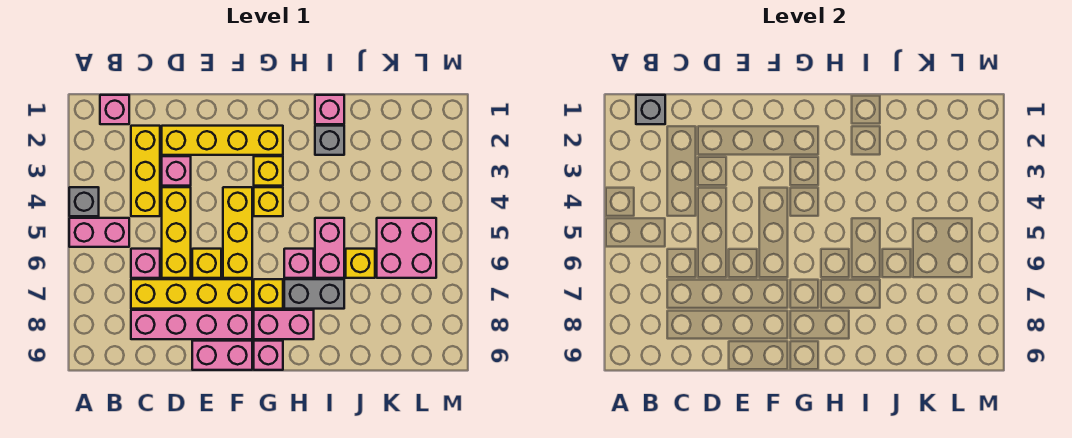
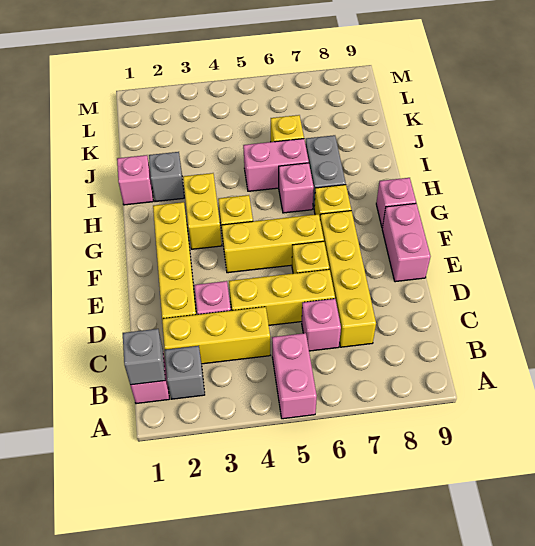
grey 1x1 brick [69,187,99,216] -> grey 1x1 brick moved to [165,346,205,399]
pink 1x4 brick [131,310,252,339] -> none
yellow 1x1 brick [254,156,283,186] -> yellow 1x2 brick [183,173,222,249]
pink 1x2 brick [254,310,314,339] -> none
pink 2x2 brick [377,218,436,278] -> none

